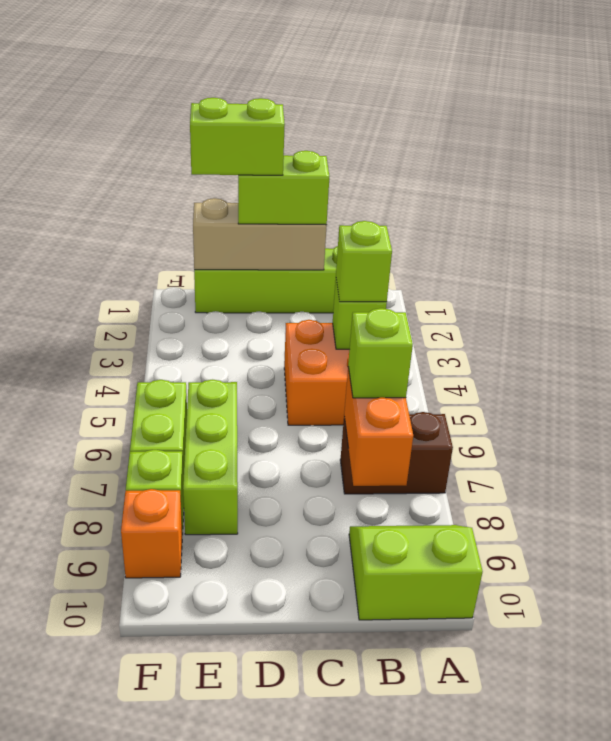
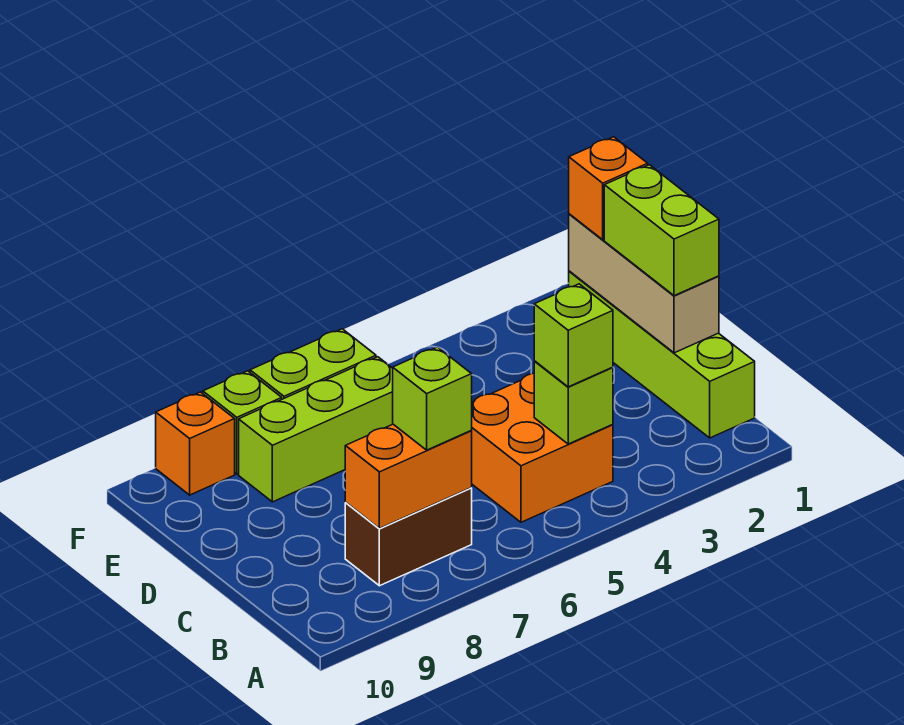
brown 1x2 brick [340,412,453,494] -> brown 1x2 brick turned to [345,488,472,586]
lime 2x2 slope [349,525,483,620] -> none
lime 1x2 brick [190,98,285,175] -> none
none -> orange 1x1 brick [569,137,648,240]

